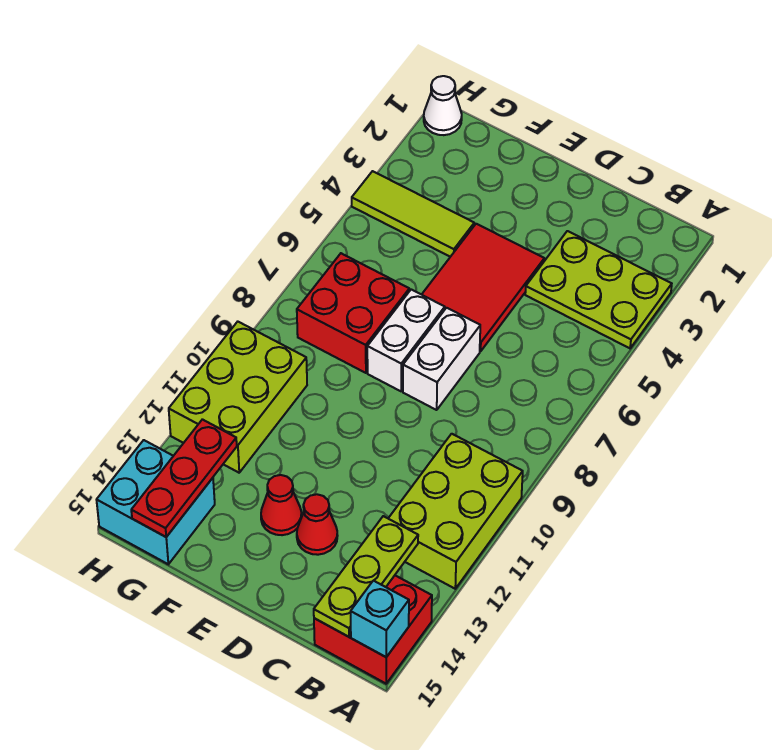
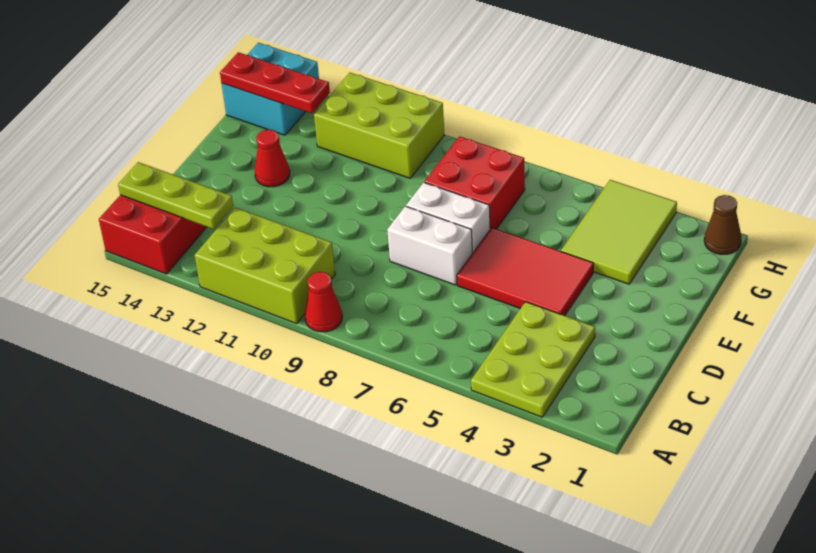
cyan 1x1 brick [351,581,409,657] -> none
red 1x1 cone [297,494,338,555] -> red 1x1 cone moved to [305,272,342,332]
lime 1x3 tile [352,171,474,257] -> lime 2x3 tile [561,180,677,284]
white 1x1 cone [424,76,462,135] -> brown 1x1 cone [704,195,741,254]

